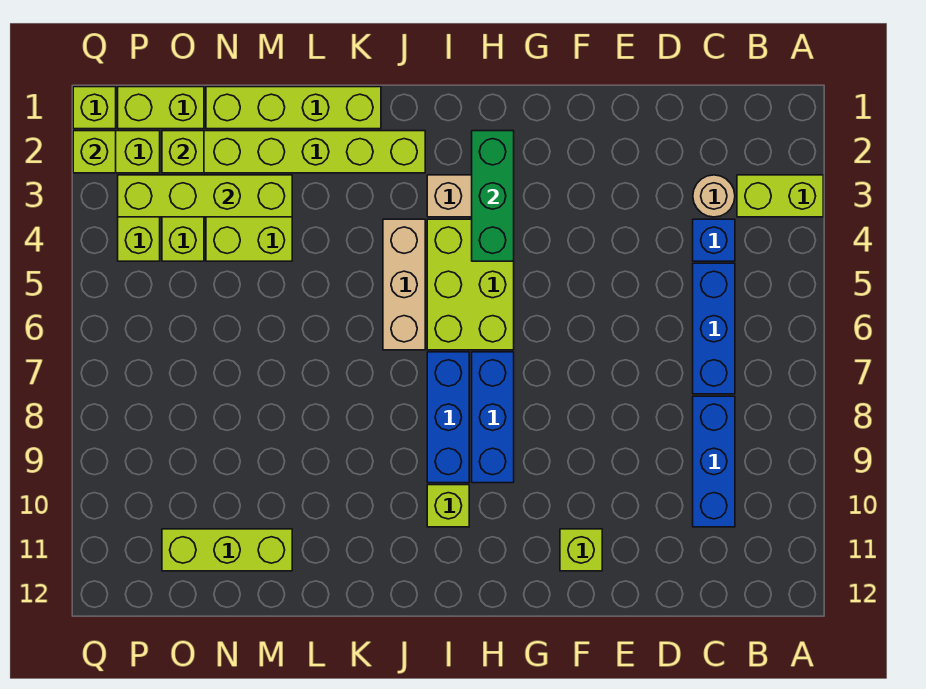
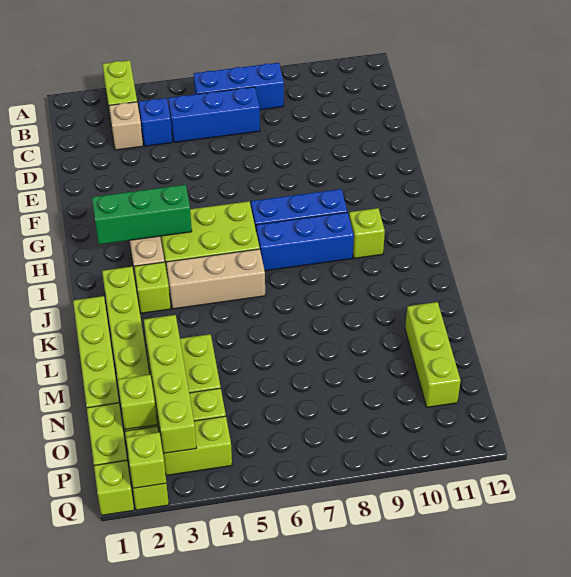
tan 1x1 round brick [693,175,735,217] -> tan 1x1 brick [109,102,143,150]
blue 1x3 brick [693,396,735,527] -> blue 1x3 brick moved to [194,63,284,110]
lime 1x1 brick [560,529,602,571] -> lime 1x1 brick moved to [134,262,171,313]

